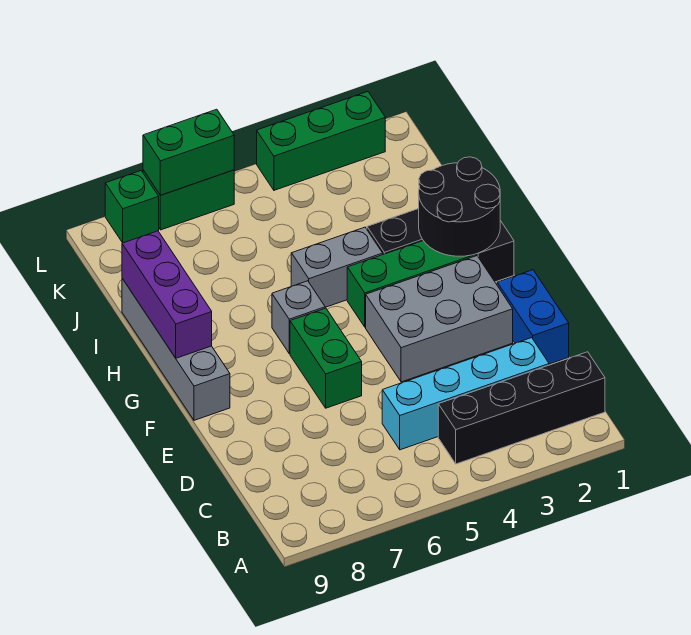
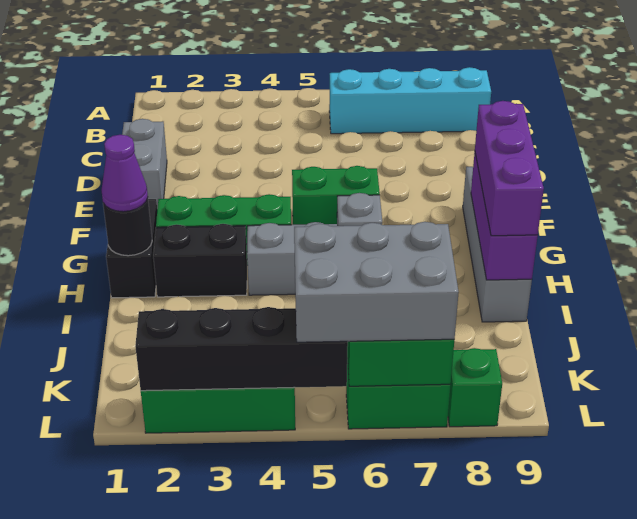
black 1x4 brick [438,352,605,464] -> black 1x4 brick moved to [135,307,348,391]
cyan 1x4 brick [382,338,549,450] -> cyan 1x4 brick moved to [329,67,491,134]
blue 1x2 brick [497,270,569,364] -> grey 1x2 brick [122,119,167,209]
grey 2x3 brick [366,256,513,382] -> grey 2x3 brick moved to [294,222,459,342]
green 1x2 brick [290,308,362,408] -> green 1x2 brick turned to [292,166,380,225]
black 2x2 round brick [419,157,500,256] -> black 1x1 round brick [103,198,152,256]
none -> purple 1x3 brick [475,101,544,236]
none -> purple 1x1 cone [101,135,148,212]

